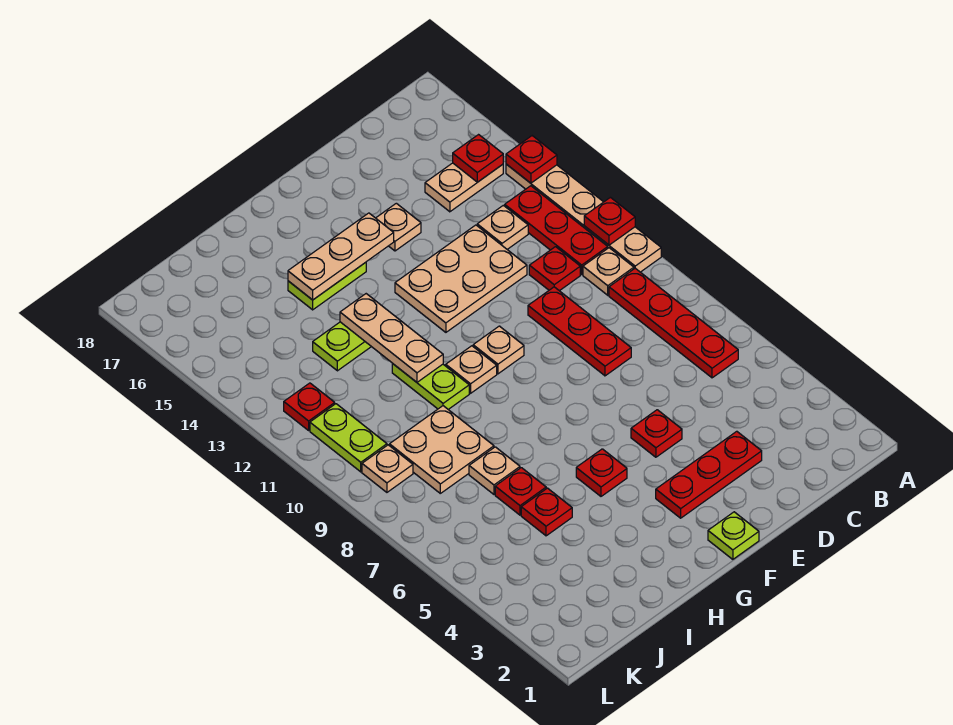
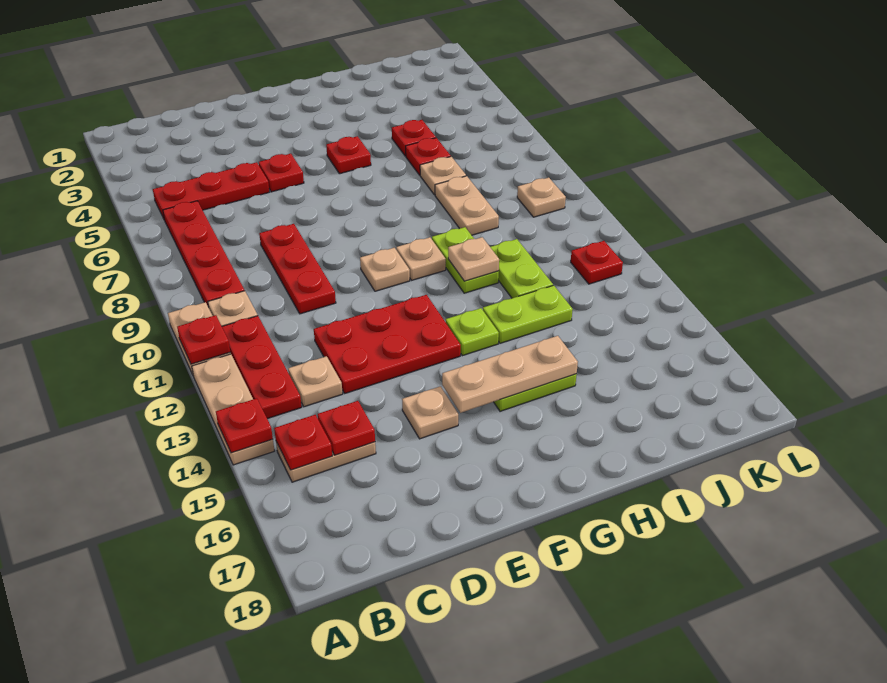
red 1x1 plate [529,247,580,291] -> red 1x1 plate moved to [318,401,375,455]
red 1x3 plate [656,431,762,518] -> red 1x3 plate moved to [153,162,269,220]
tan 2x3 plate [395,225,527,332] -> red 2x3 plate [314,295,461,393]
lime 1x1 plate [708,512,759,559] -> lime 1x1 plate moved to [446,308,499,356]
tan 1x3 plate [340,294,443,382] -> tan 1x1 plate [448,237,499,281]
tan 2x2 plate [390,406,494,493] -> tan 1x2 plate [435,176,499,235]
lime 1x2 plate [310,404,387,472] -> lime 1x2 plate moved to [490,239,553,298]

